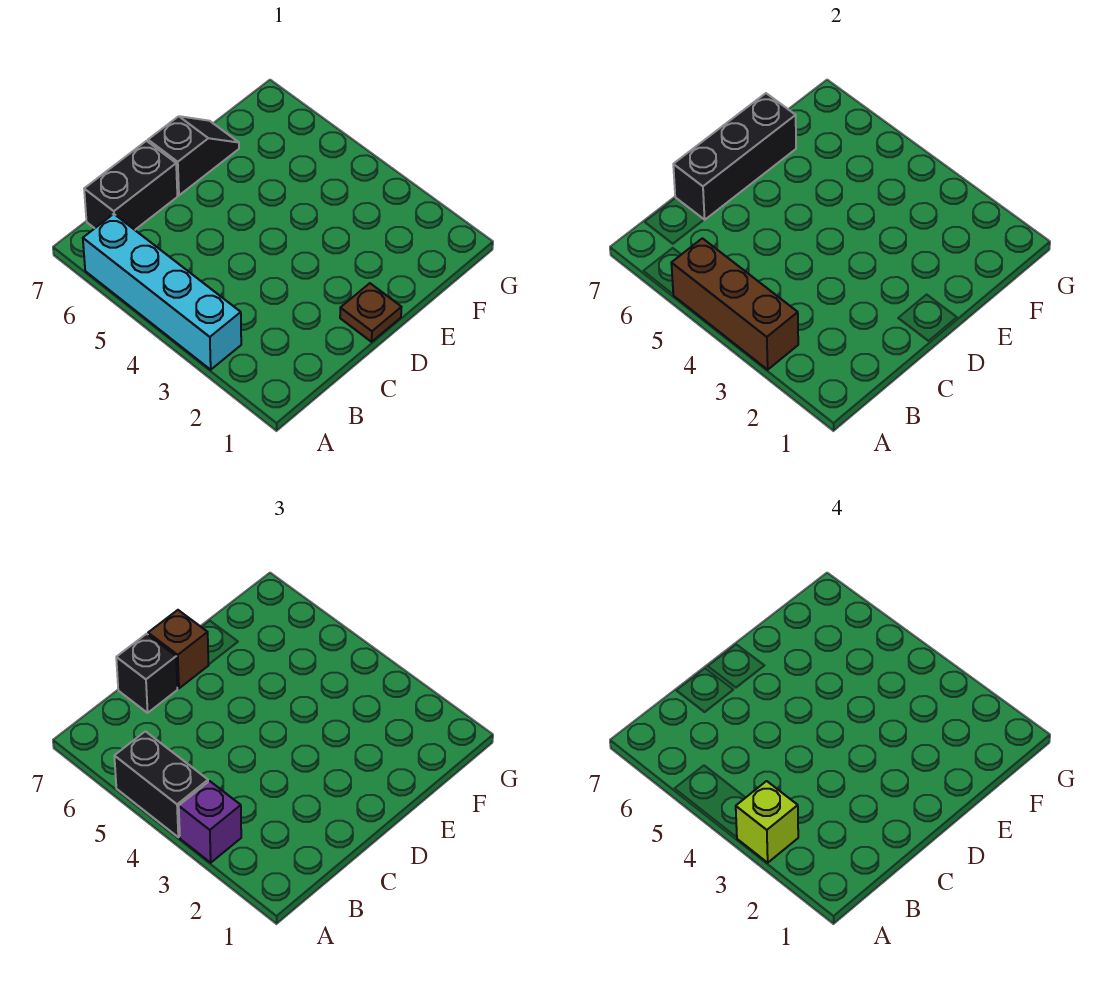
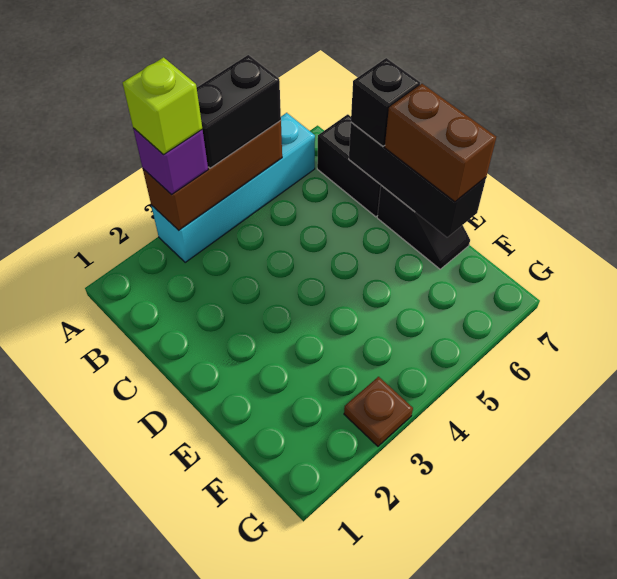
brown 1x1 plate [340,283,401,342] -> brown 1x1 plate moved to [344,377,413,446]
brown 1x1 brick [148,610,208,688] -> brown 1x2 brick [385,84,496,202]

